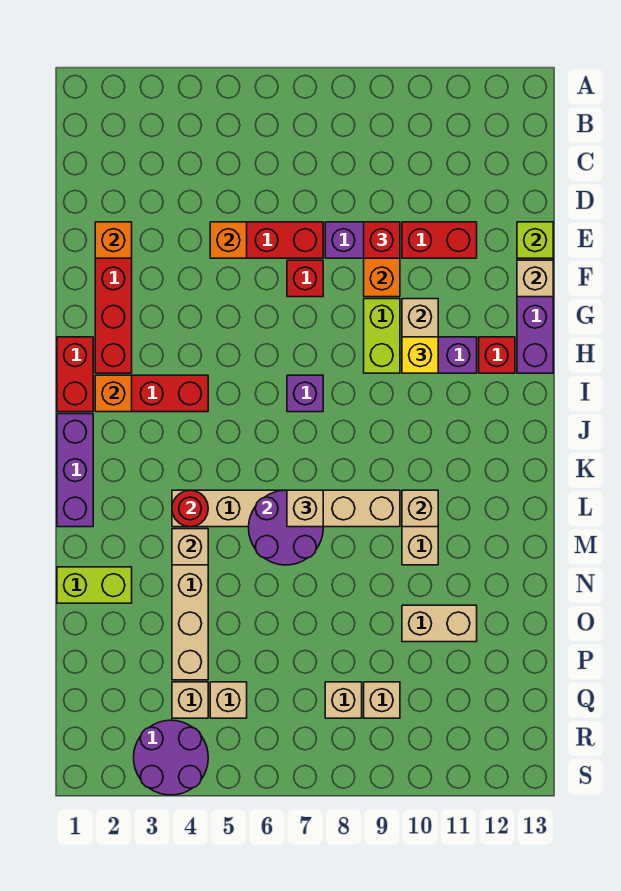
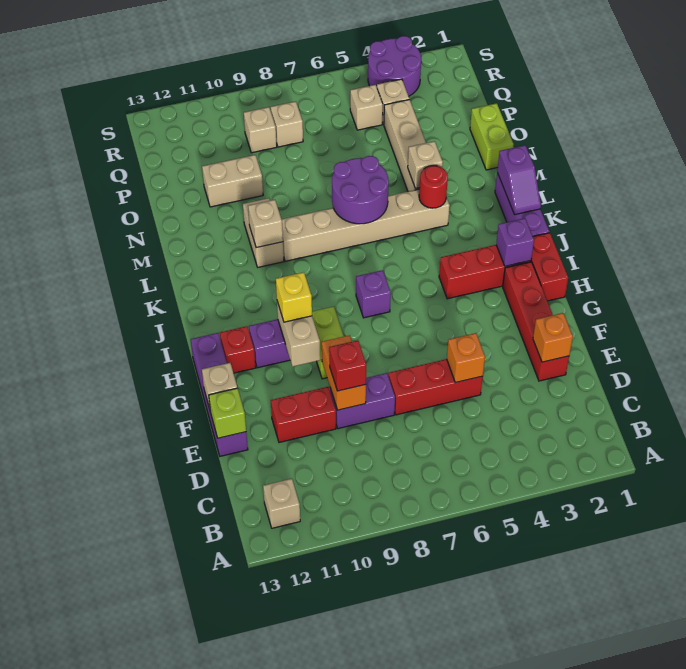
red 1x1 brick [287,260,323,297] -> none
orange 1x1 brick [95,375,132,412] -> purple 1x1 brick [496,218,534,266]
none -> purple 1x2 slope [497,145,541,215]
tan 1x1 brick [287,490,323,527] -> tan 1x1 brick moved to [263,479,300,528]
lime 1x2 brick [57,567,132,603] -> lime 1x2 brick turned to [470,103,514,170]

